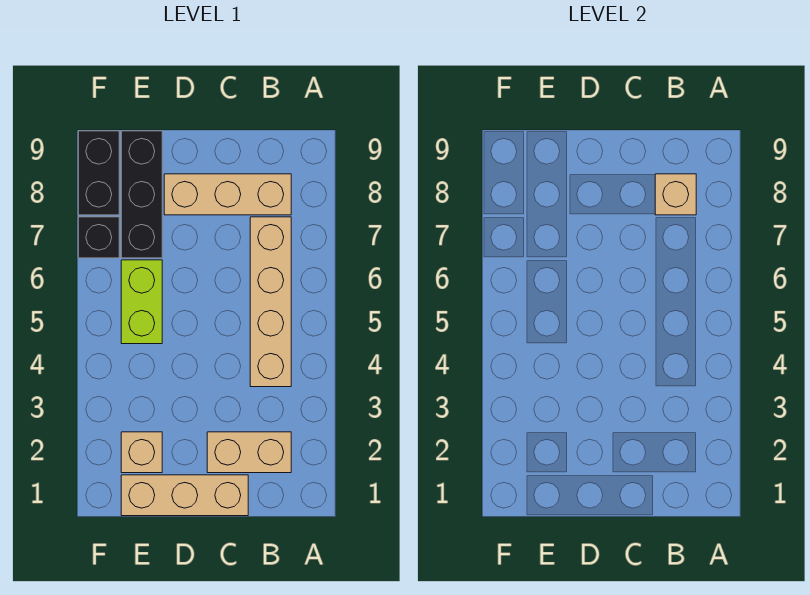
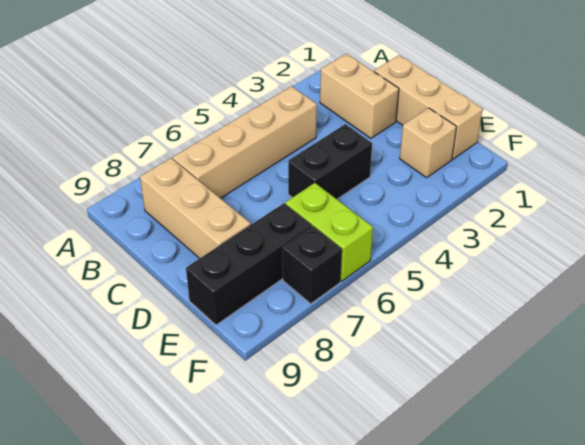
tan 1x1 brick [655,174,696,215] -> none
lime 1x2 brick [121,260,162,344] -> lime 1x2 brick turned to [285,183,373,281]
black 1x2 brick [78,131,119,215] -> black 1x2 brick moved to [288,124,372,199]

